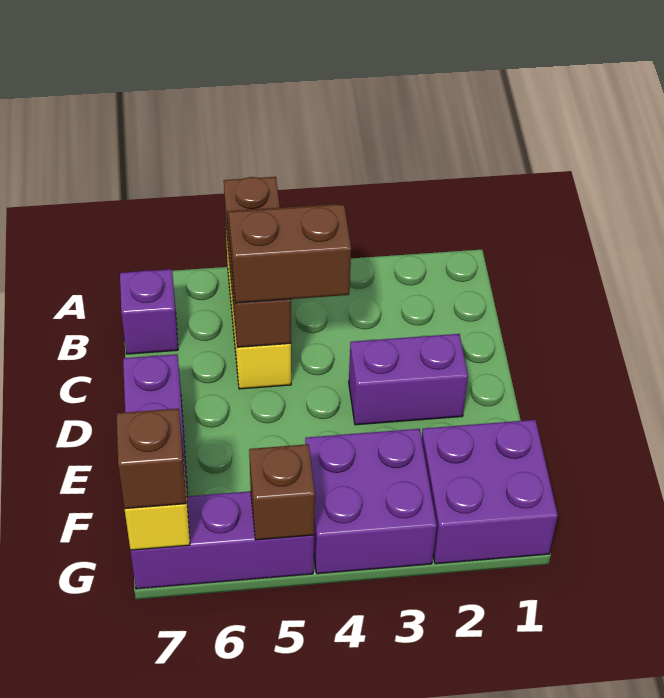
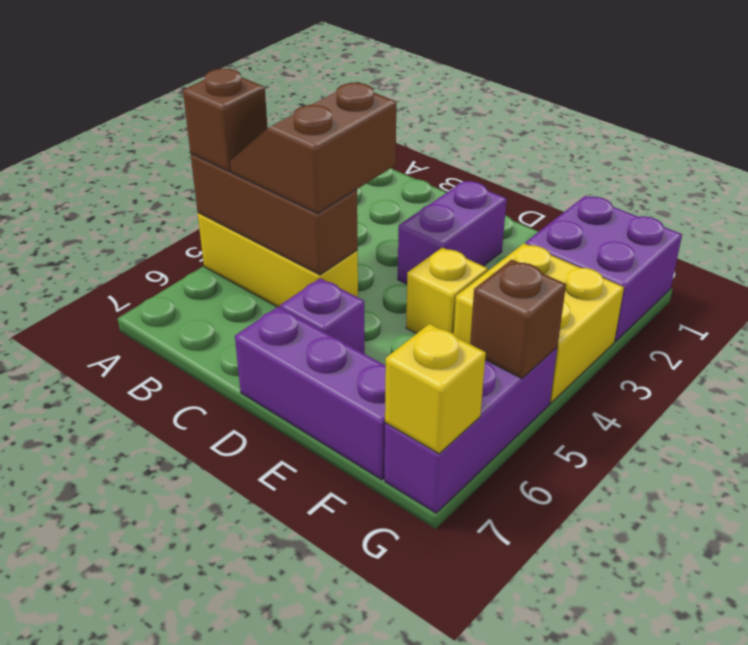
purple 1x1 brick [120,269,178,354] -> purple 1x1 brick moved to [280,278,365,354]
none -> yellow 1x1 brick [406,247,488,334]
purple 2x2 brick [305,429,437,574] -> yellow 2x2 brick [454,243,624,403]
brown 1x1 brick [116,409,186,509] -> brown 1x1 brick moved to [183,69,268,171]

